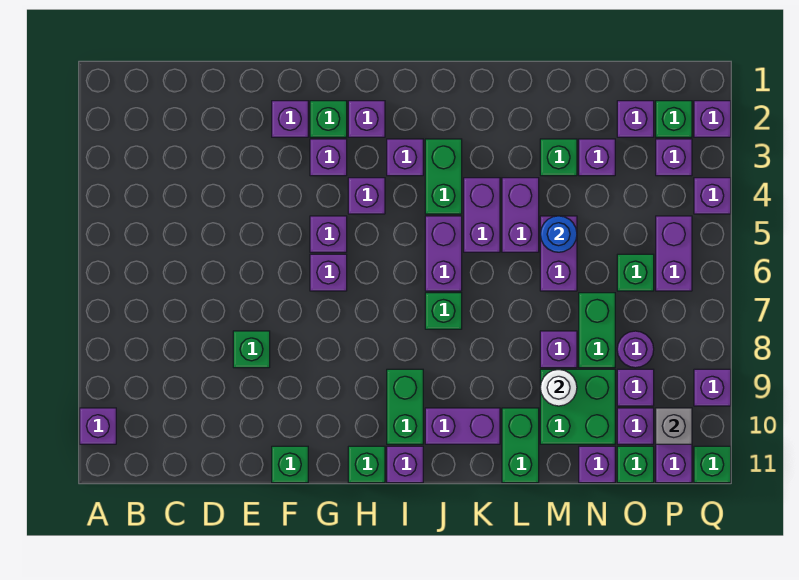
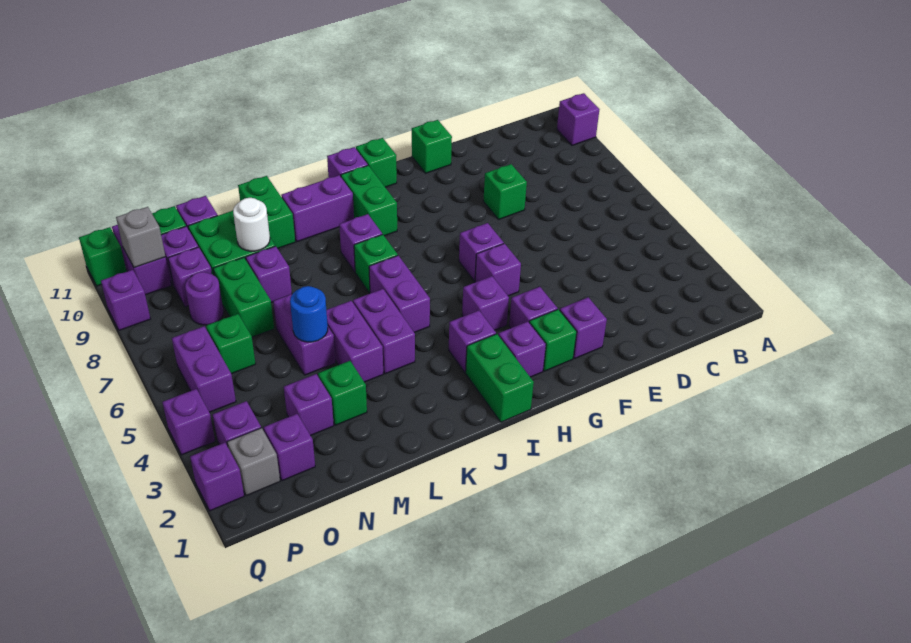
green 1x2 brick [425,139,462,214] -> green 1x2 brick moved to [466,334,534,422]
none -> purple 1x1 brick [339,214,382,272]
green 1x1 brick [656,101,692,137] -> grey 1x1 brick [227,428,280,496]

